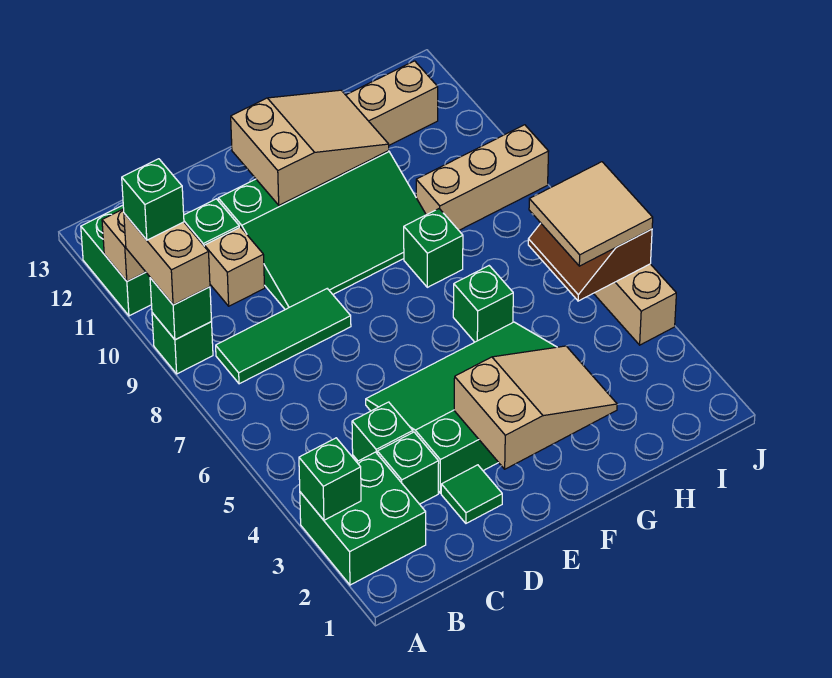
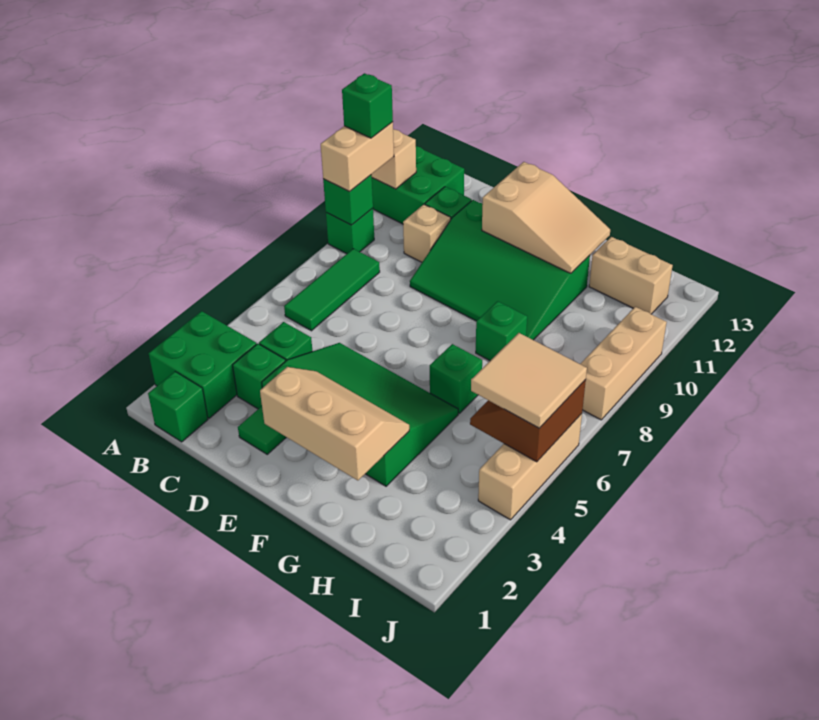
green 1x1 brick [299,438,361,520] -> green 1x1 brick moved to [148,372,208,442]
green 1x3 tile [216,289,351,384] -> green 1x3 tile turned to [284,249,380,331]
tan 2x3 slope [454,346,617,469] -> tan 2x3 slope turned to [260,367,409,480]
tan 1x3 brick [416,125,549,230] -> tan 1x3 brick turned to [581,307,667,420]

